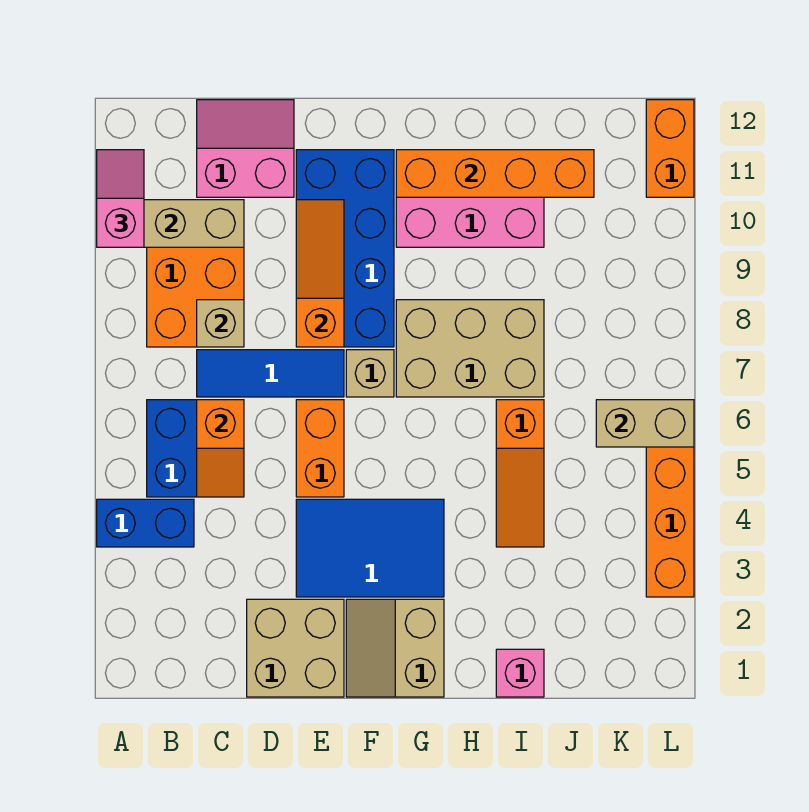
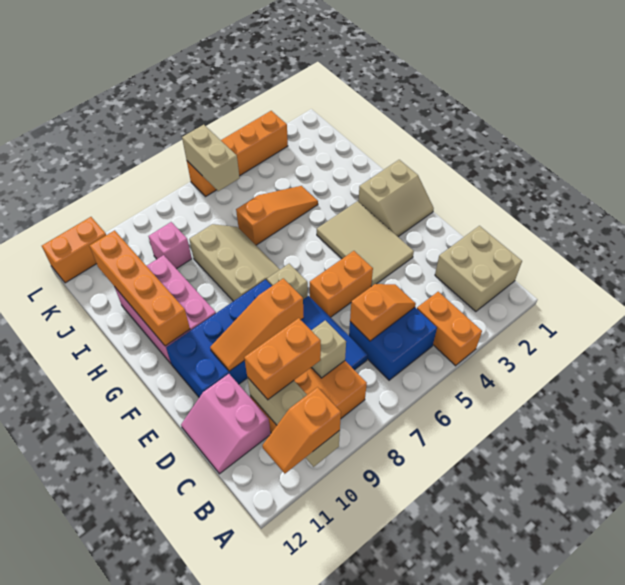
blue 1x2 brick [97,499,194,547] -> orange 1x2 brick [417,292,482,366]
pink 1x2 slope [97,150,144,247] -> orange 1x2 slope [263,387,341,473]
none -> orange 1x2 brick [244,318,321,400]
tan 2x2 brick [247,599,344,697] -> tan 2x2 brick moved to [435,226,522,312]
blue 2x3 tile [296,499,444,597] -> tan 2x3 tile [317,201,414,287]
tan 2x3 brick [396,300,544,397] -> tan 2x3 slope [189,224,280,301]
pink 1x1 brick [496,649,544,697] -> pink 1x1 brick moved to [148,222,192,269]

